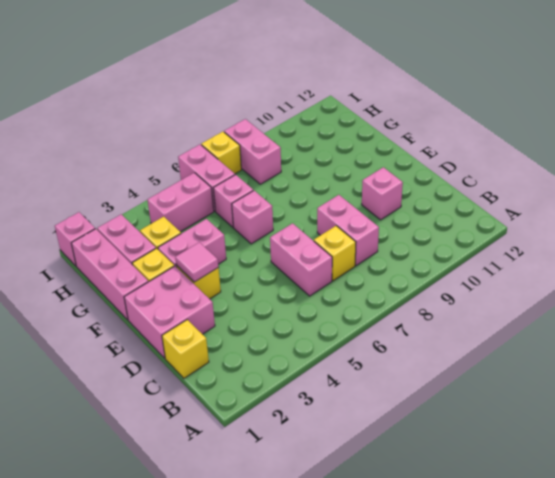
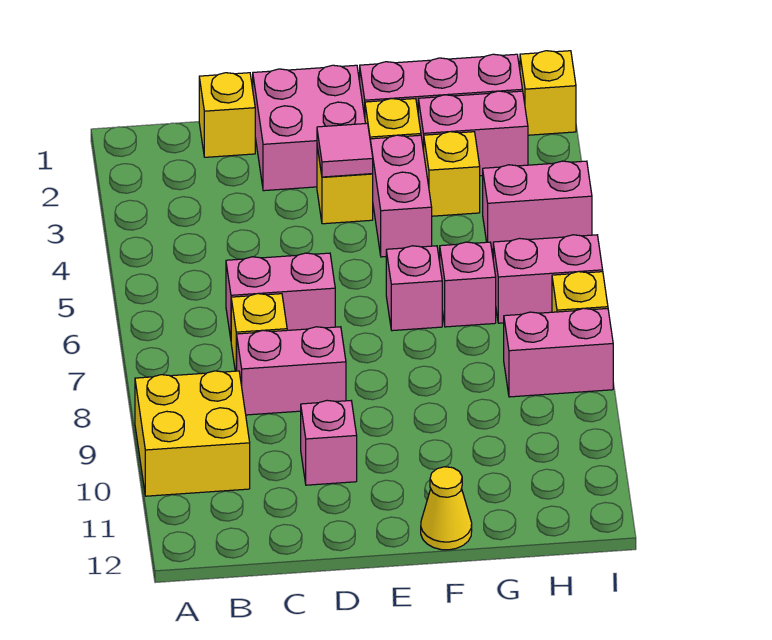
none -> yellow 2x2 brick [135,371,250,496]
none -> yellow 1x1 cone [421,467,472,550]
pink 1x2 brick [147,173,214,232] -> pink 1x2 brick turned to [483,161,592,249]
pink 1x1 brick [55,212,95,266] -> yellow 1x1 brick [520,51,576,135]

